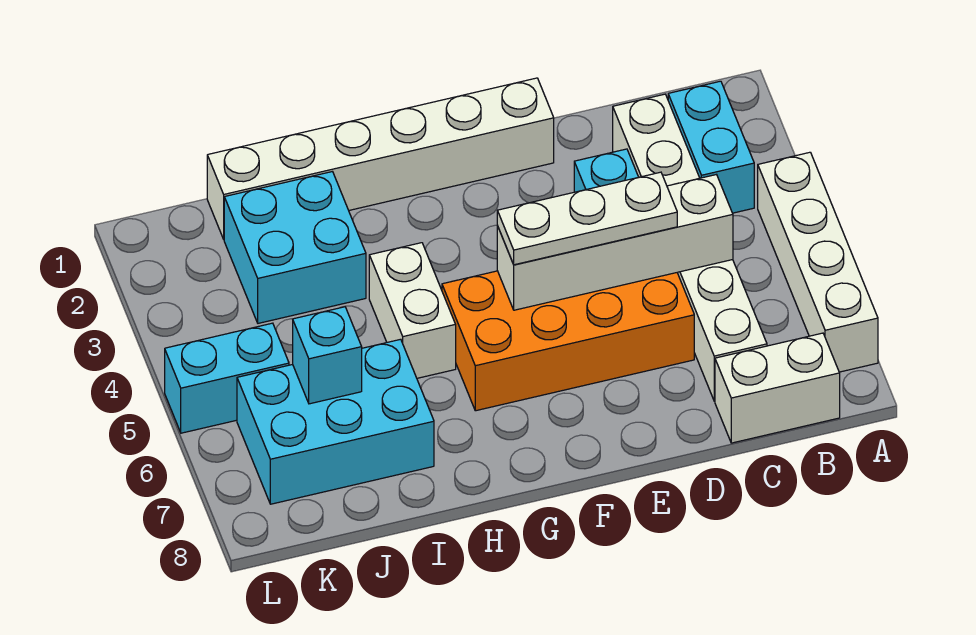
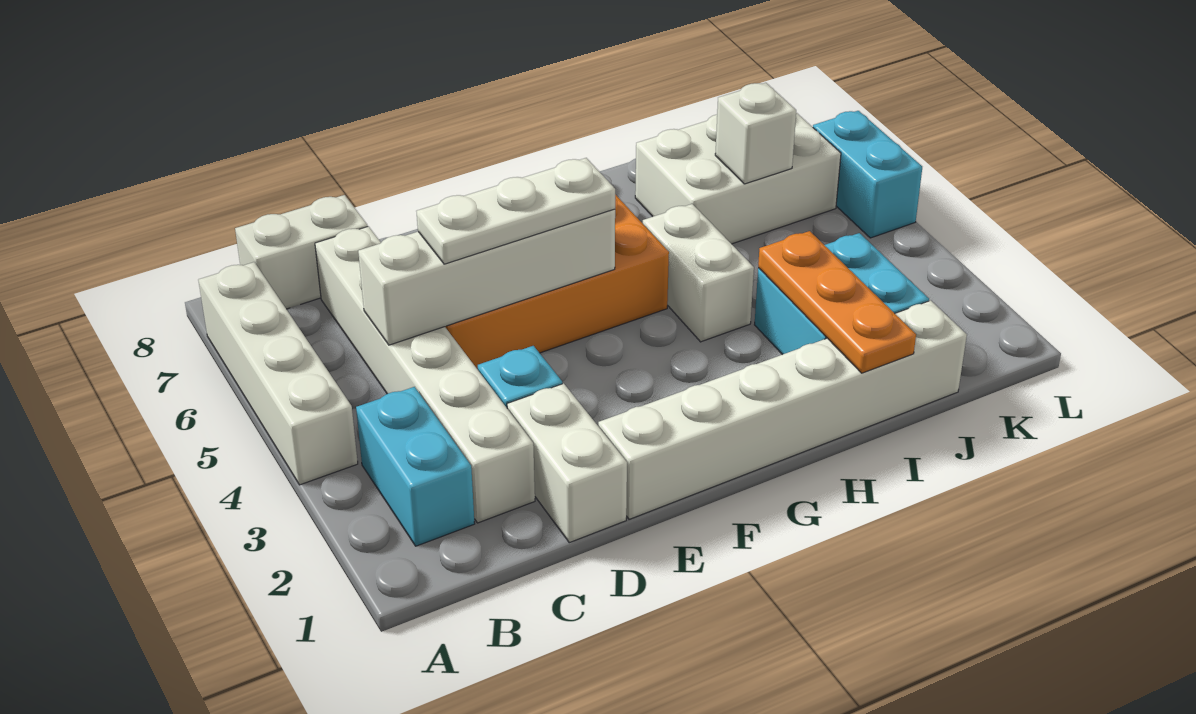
none -> white 1x2 brick [507,383,627,543]
none -> orange 1x3 plate [758,231,916,373]
cyan 2x3 brick [237,339,434,504] -> white 2x3 brick [635,113,841,244]
cyan 1x1 brick [293,307,362,404] -> white 1x1 brick [715,83,796,184]
cyan 1x2 brick [165,323,289,433] -> cyan 1x2 brick turned to [813,111,922,238]

